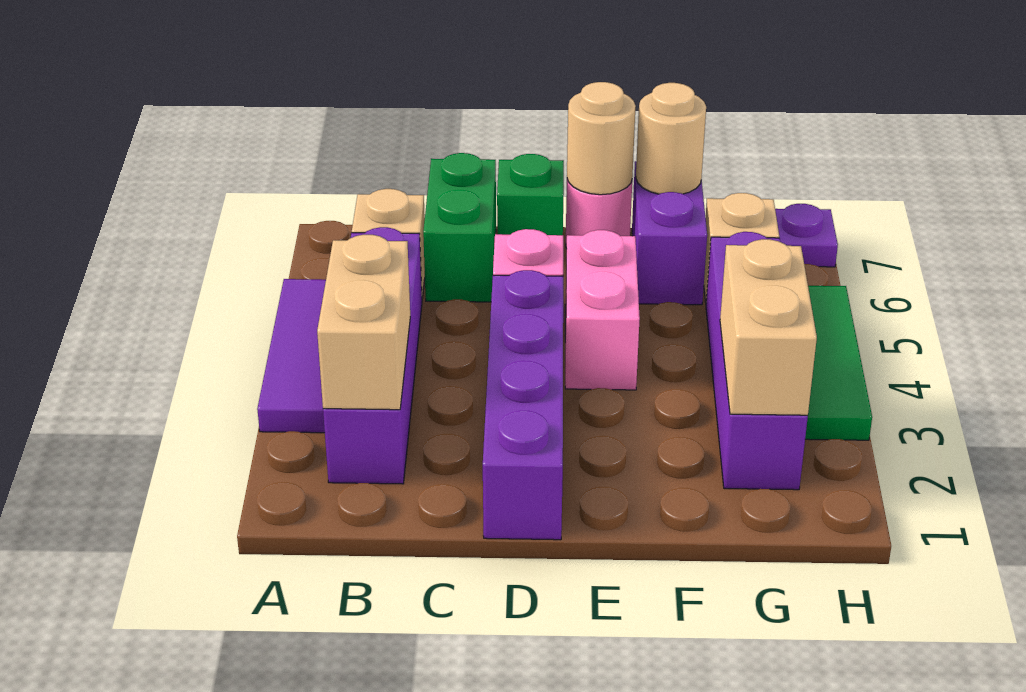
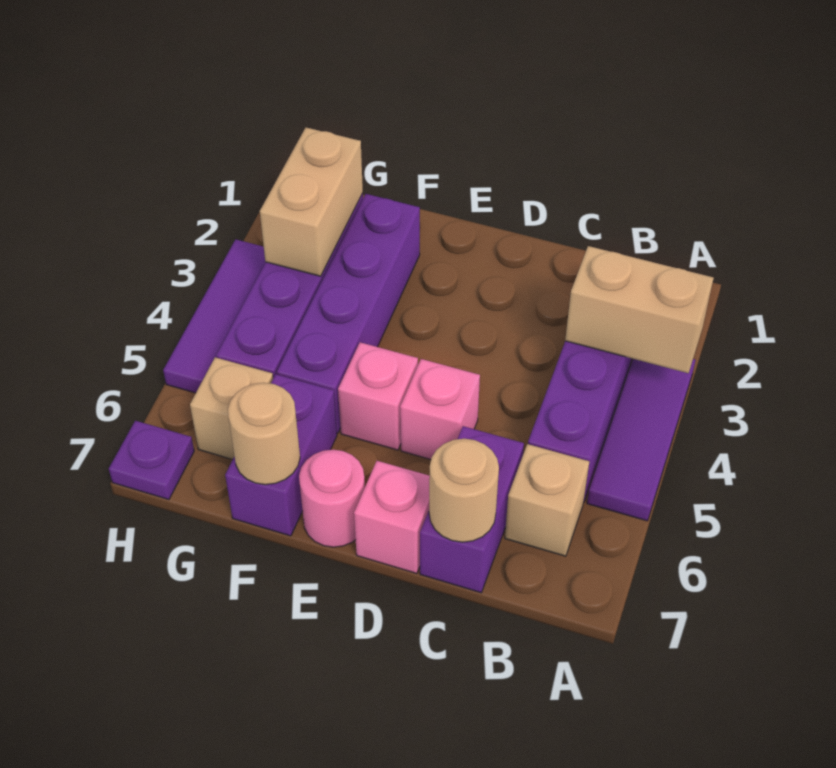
tan 1x2 brick [317,235,410,410] -> tan 1x2 brick turned to [565,246,713,373]
green 1x2 brick [423,153,496,302] -> purple 1x2 brick [420,426,524,593]
purple 1x4 brick [483,270,563,540] -> purple 1x4 brick moved to [277,194,420,433]
green 1x1 brick [497,154,564,235] -> pink 1x1 brick [354,461,430,573]
pink 1x2 brick [565,230,640,390] -> pink 1x1 brick [338,342,418,450]
tan 1x1 round brick [567,82,636,195] -> tan 1x1 round brick moved to [429,439,499,542]
green 1x3 tile [805,286,872,440] -> purple 1x3 tile [163,239,265,393]

